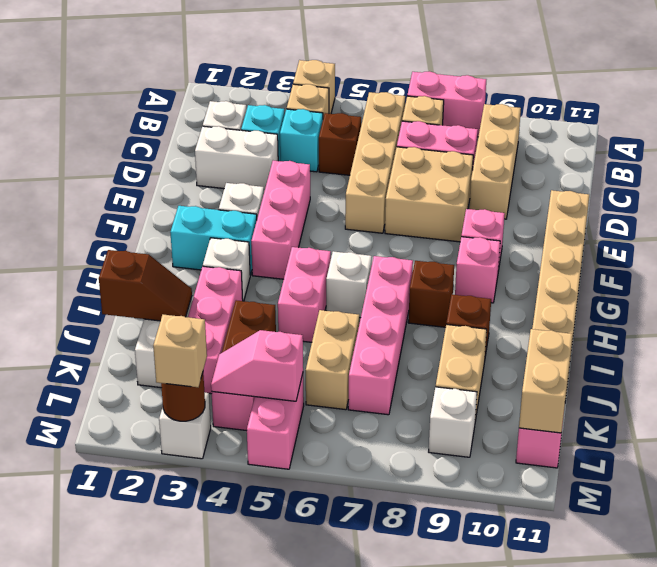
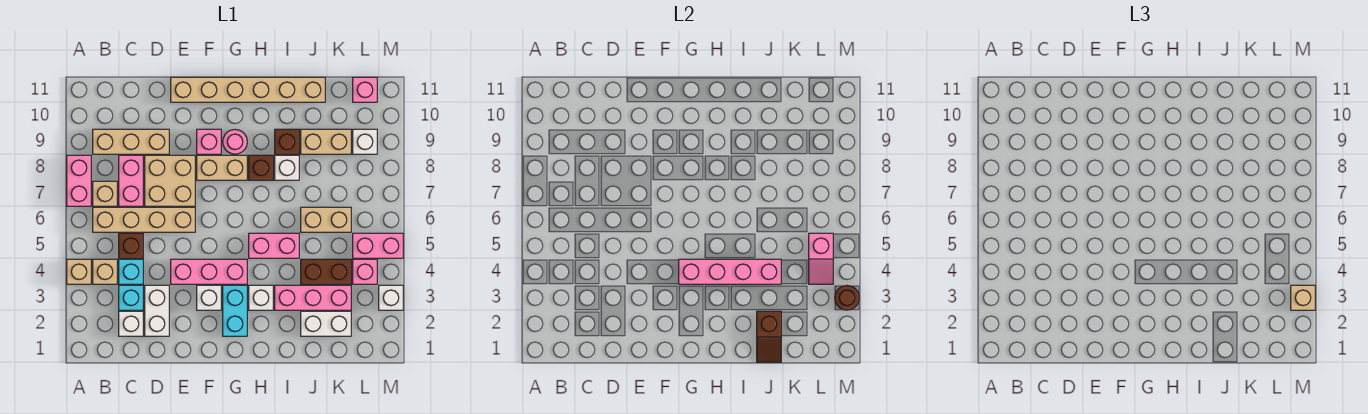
pink 1x1 brick [455,237,500,303] -> pink 1x1 round brick [223,130,247,154]
white 1x1 brick [326,251,372,318] -> white 1x1 brick moved to [275,155,299,180]
pink 1x4 brick [348,256,413,415] -> pink 1x4 brick moved to [679,259,781,284]
brown 1x2 slope [99,250,192,321] -> brown 1x2 slope turned to [757,311,781,362]
tan 1x2 brick [519,329,573,433] -> tan 1x2 brick moved to [197,155,247,180]

